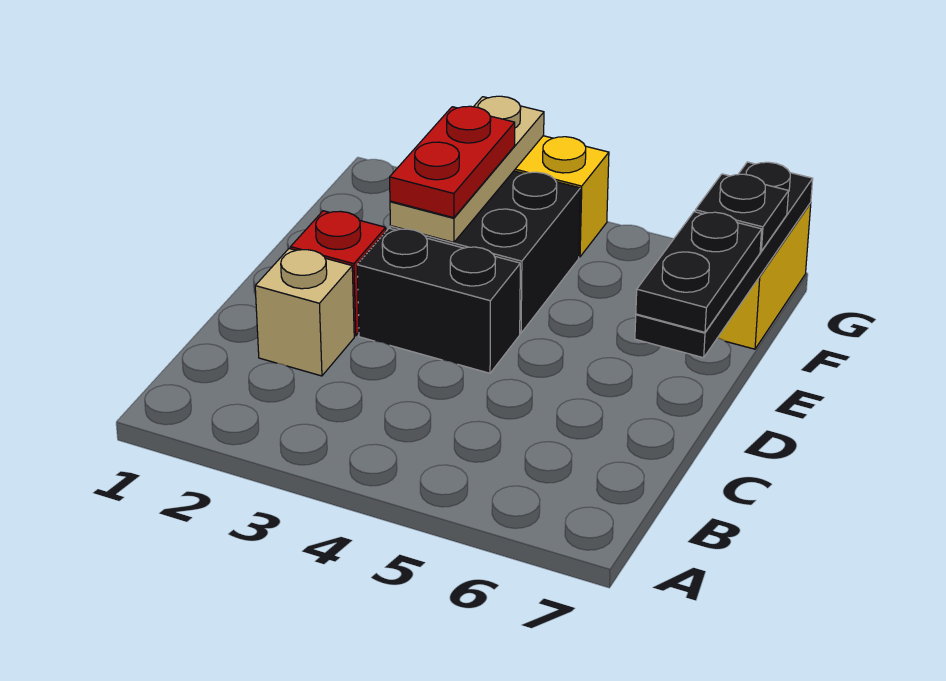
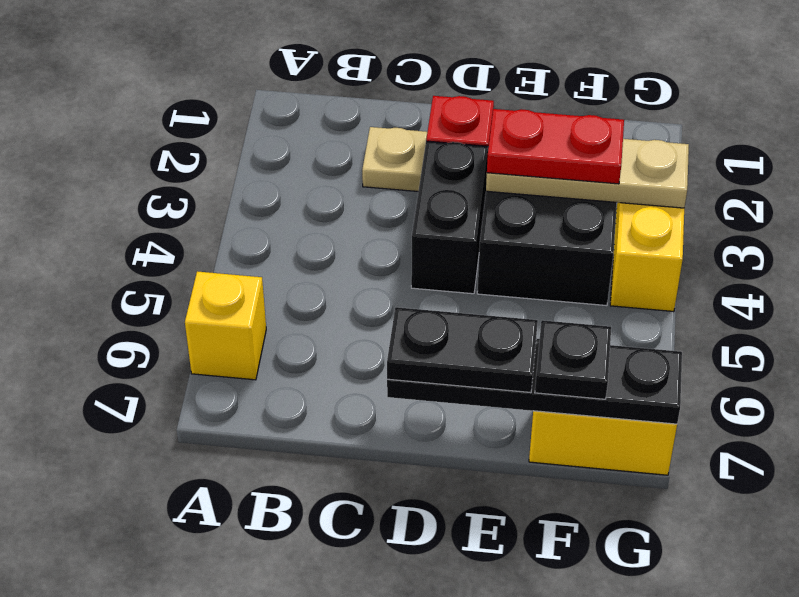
none -> yellow 1x1 brick [185,271,266,380]
tan 1x1 brick [255,249,354,376] -> tan 1x1 plate [362,127,427,191]

